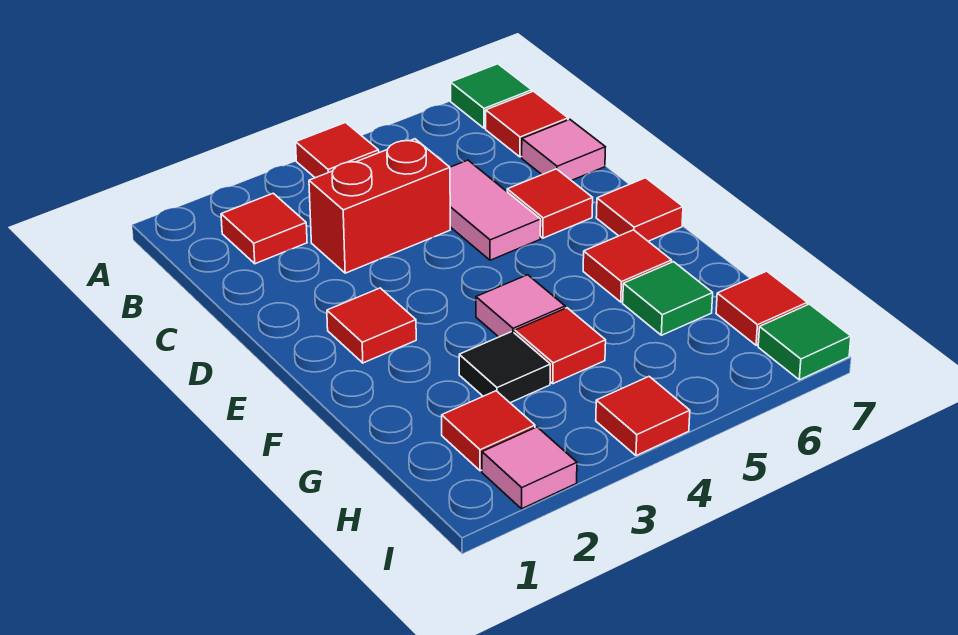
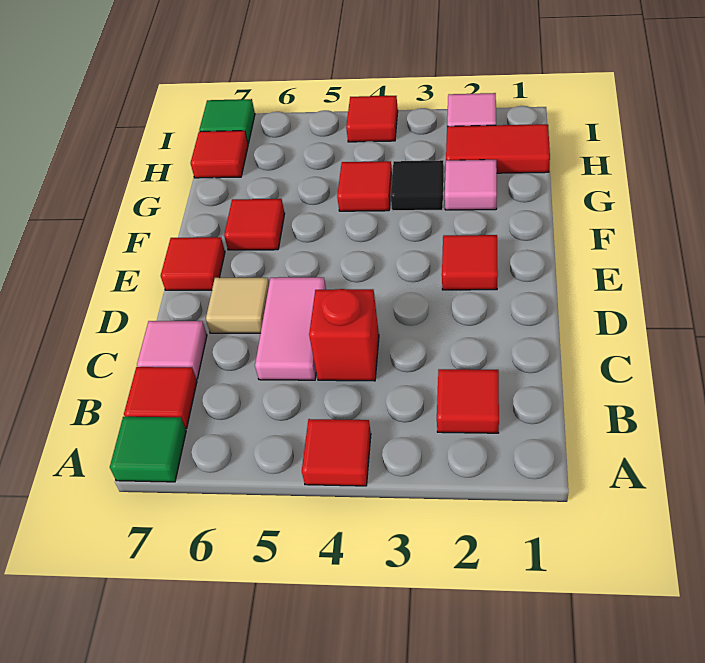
red 1x2 brick [309,139,450,273] -> red 1x1 brick [309,289,379,381]
red 1x1 tile [507,169,593,238] -> tan 1x1 tile [206,278,269,333]
pink 1x1 tile [476,275,565,337] -> pink 1x1 tile moved to [445,160,497,210]
green 1x1 tile [623,262,713,335] -> none
red 1x1 tile [442,391,535,471] -> red 1x2 tile [446,124,550,173]

